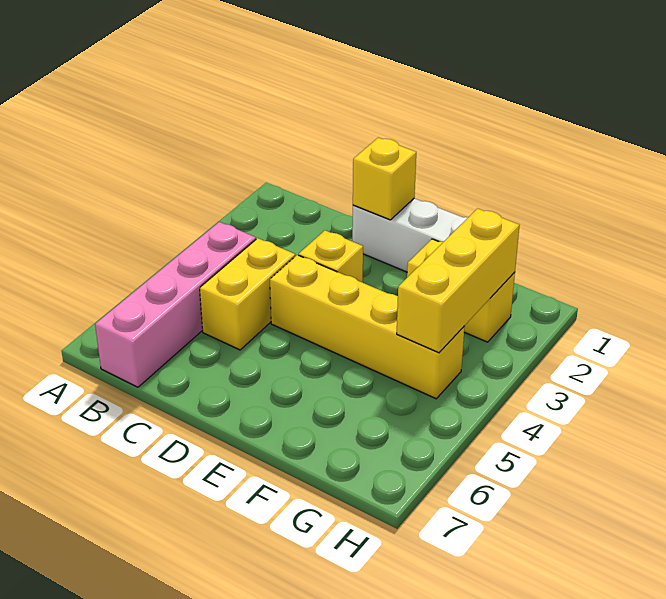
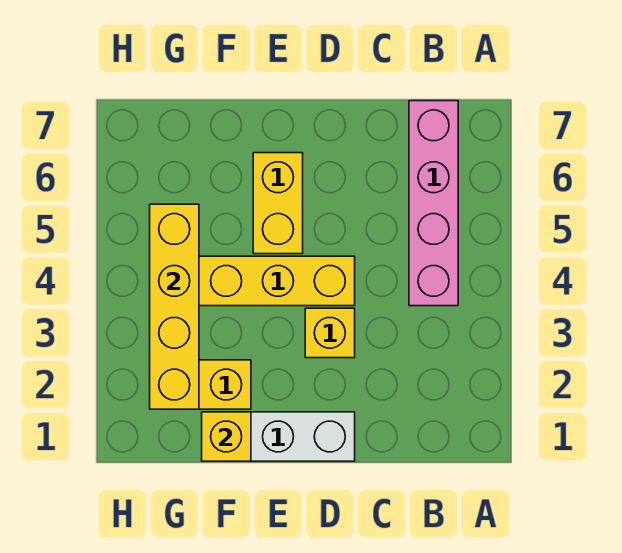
yellow 1x2 brick [200,238,295,350] -> yellow 1x2 brick moved to [253,153,303,254]
yellow 1x1 brick [353,138,416,220] -> yellow 1x1 brick moved to [202,412,251,461]
yellow 1x3 brick [397,209,520,353] -> yellow 1x4 brick [150,204,199,409]

